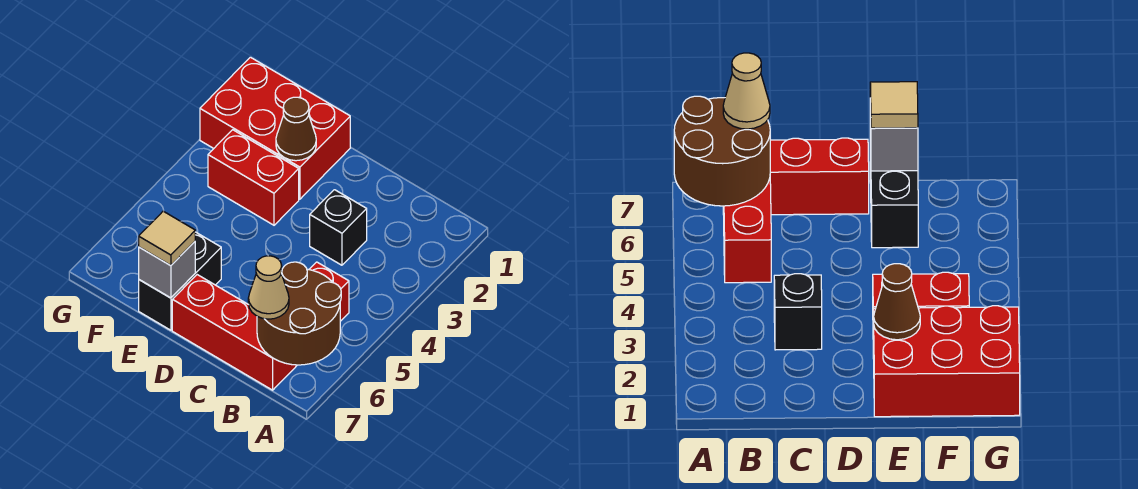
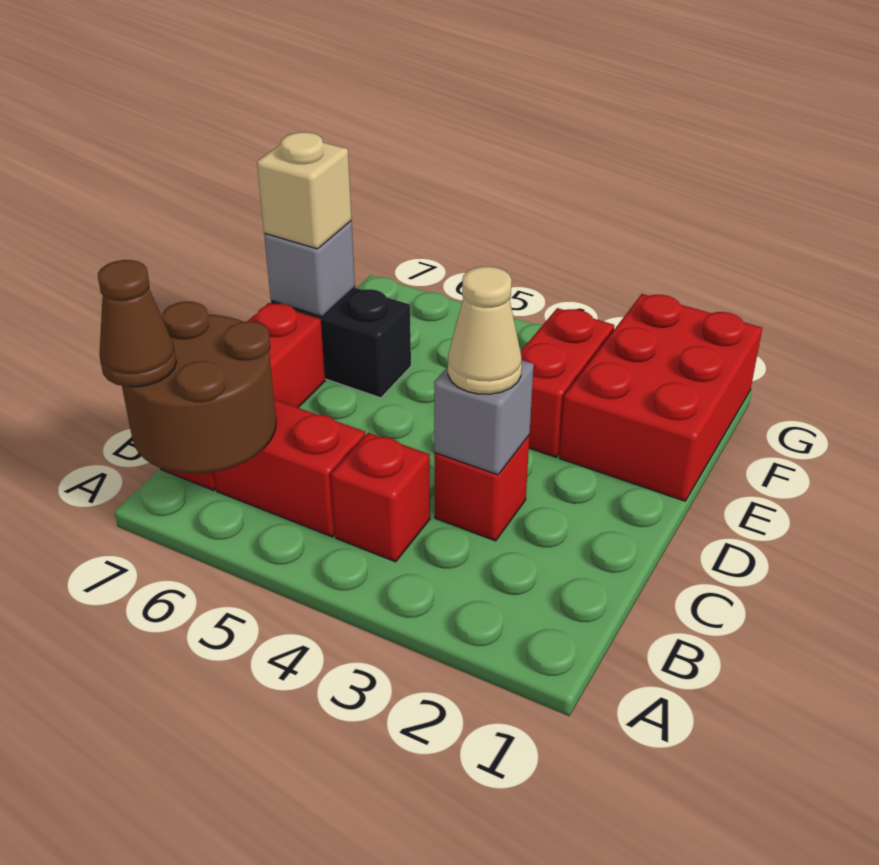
none -> red 1x1 brick [331,433,430,562]
tan 1x1 cone [248,256,289,319] -> tan 1x1 cone moved to [448,267,522,394]
black 1x1 brick [310,190,367,265] -> red 1x1 brick [434,435,530,541]
none -> grey 1x1 brick [434,360,534,475]
brown 1x1 cone [276,97,316,161] -> brown 1x1 cone moved to [98,260,176,387]
tan 1x1 tile [139,211,195,266] -> tan 1x1 brick [257,132,352,249]

